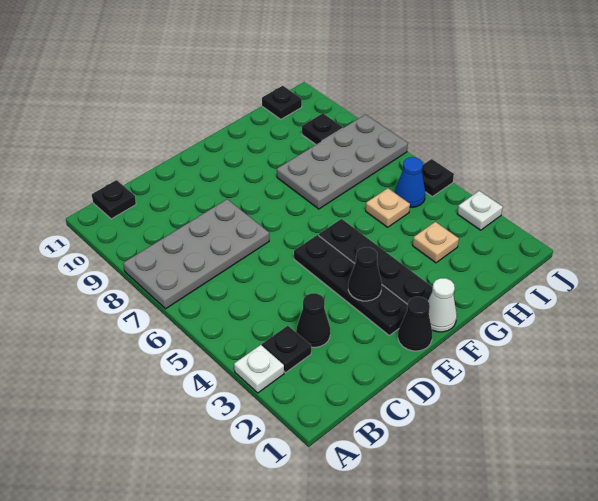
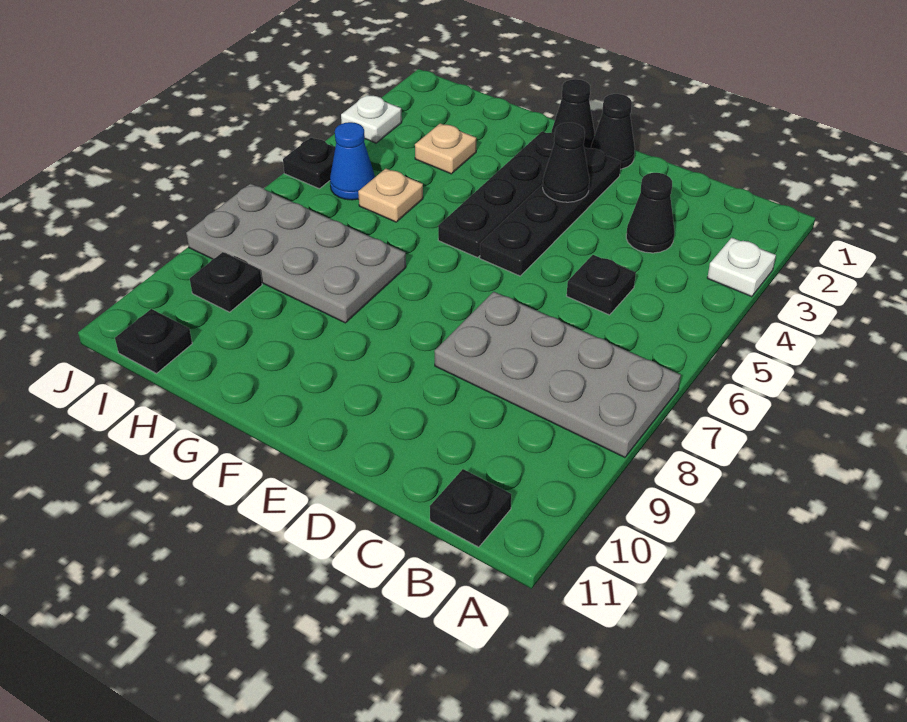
black 1x1 plate [262,326,311,373] -> black 1x1 plate moved to [567,255,636,315]
white 1x1 cone [428,278,457,332] -> black 1x1 cone [551,79,595,148]

